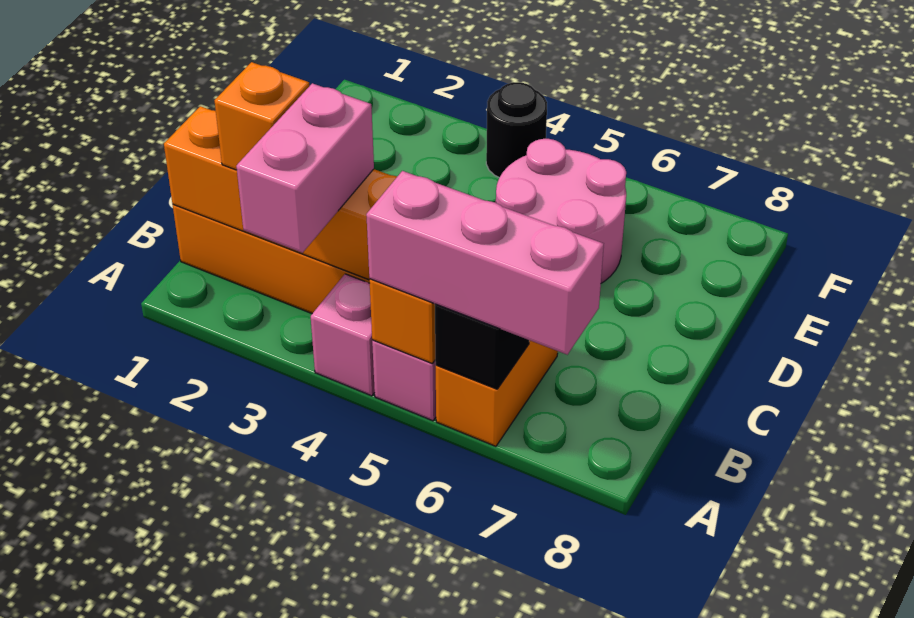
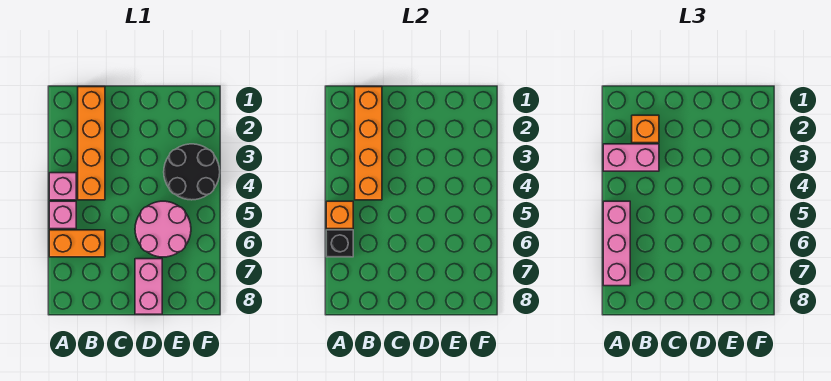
none -> pink 1x2 brick [135,259,162,314]
black 1x1 round brick [486,82,547,177] -> black 2x2 round brick [164,144,220,200]

